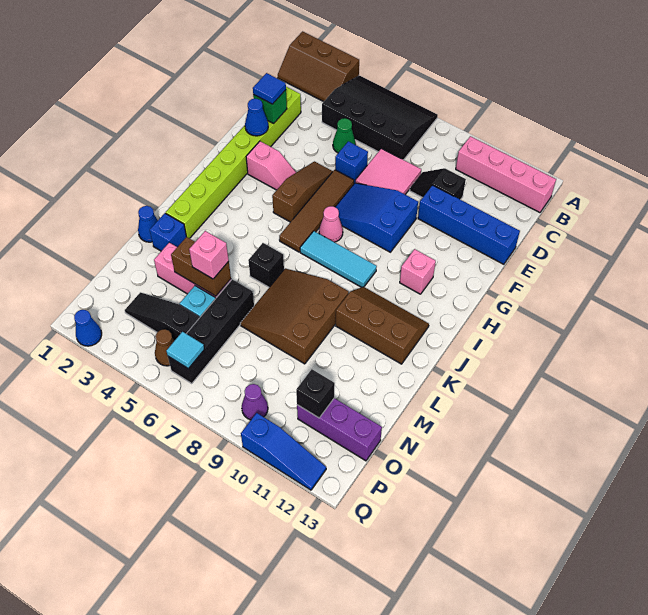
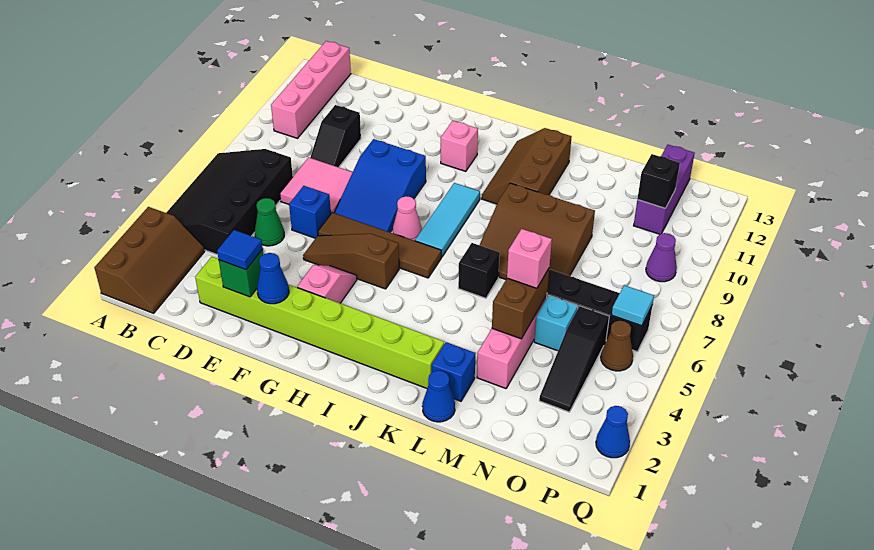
blue 1x4 brick [418,185,520,264] -> none
blue 1x3 slope [241,413,326,490] -> none

